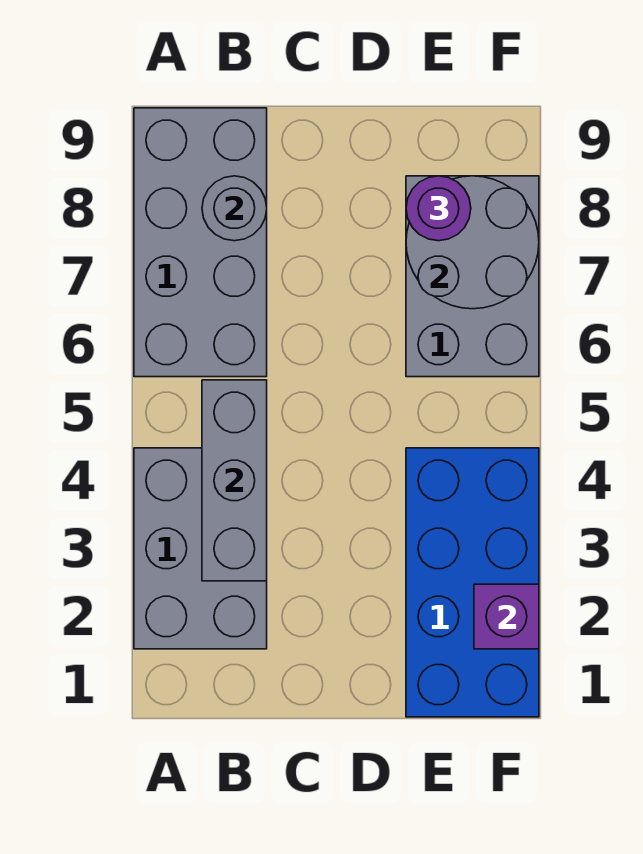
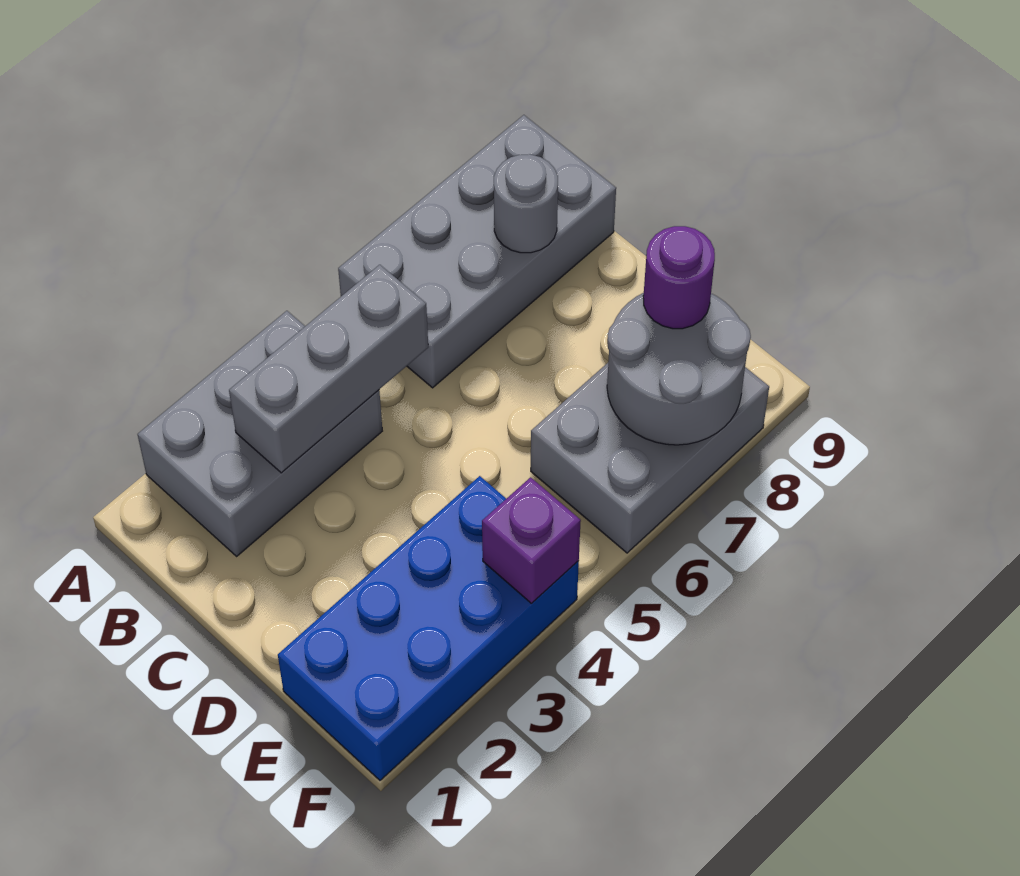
purple 1x1 brick [474,584,539,649] -> purple 1x1 brick moved to [482,477,581,603]

